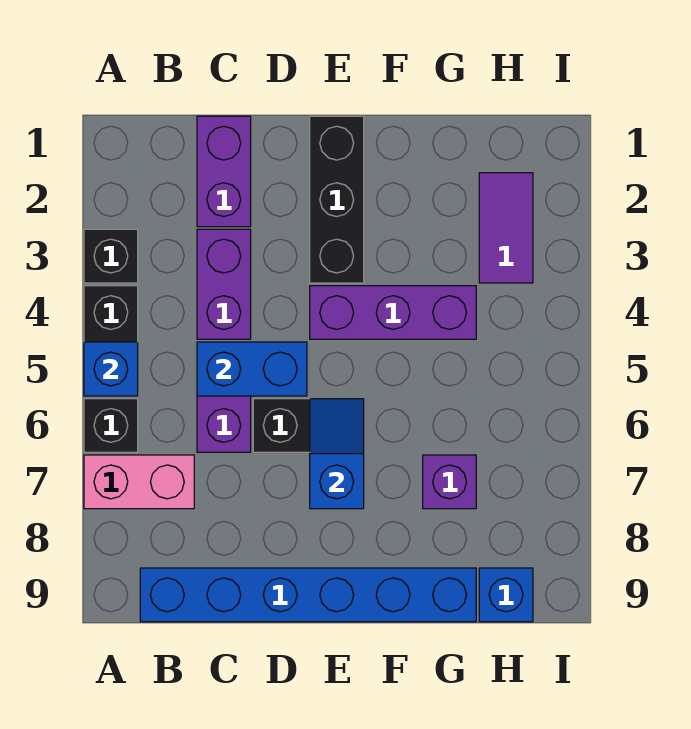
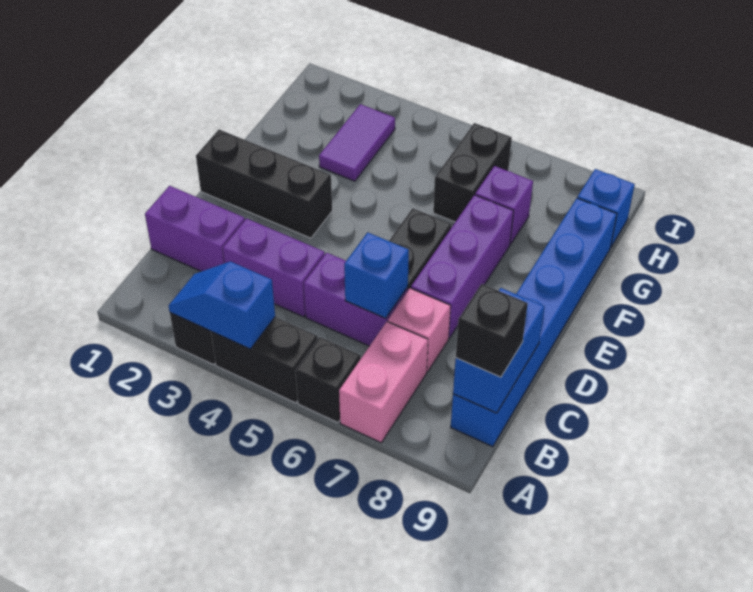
blue 1x1 brick [84,342,138,396] -> blue 1x1 brick moved to [344,232,409,318]
none -> black 1x1 brick [456,284,528,377]
blue 1x2 brick [197,342,307,396] -> blue 1x2 brick moved to [453,288,545,413]
none -> pink 1x1 brick [388,288,451,372]
purple 1x3 brick [310,286,476,339] -> purple 1x3 brick moved to [411,195,514,338]
blue 1x2 slope [310,399,364,509] -> blue 1x2 slope moved to [168,261,275,349]
none -> black 1x2 brick [433,123,512,222]
purple 1x2 tile [479,173,533,283] -> purple 1x2 tile turned to [319,104,395,181]

